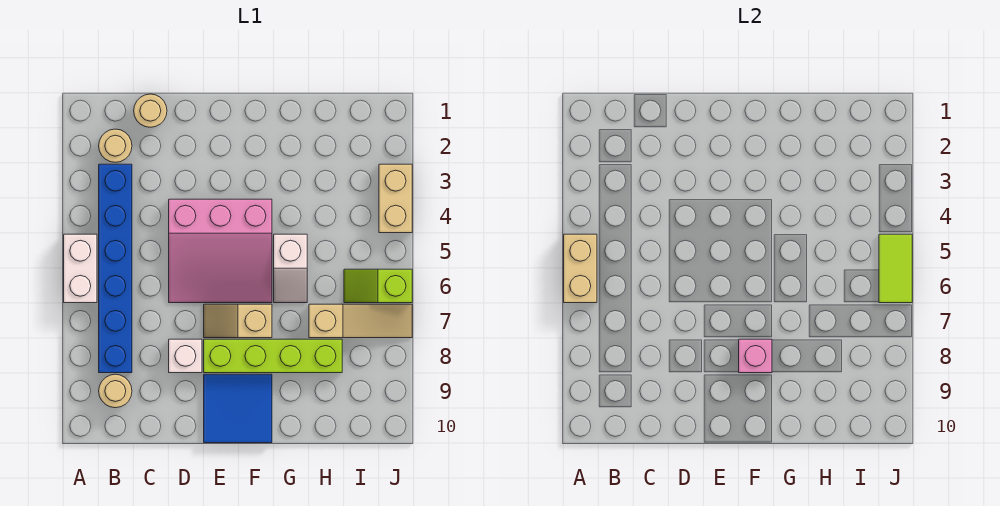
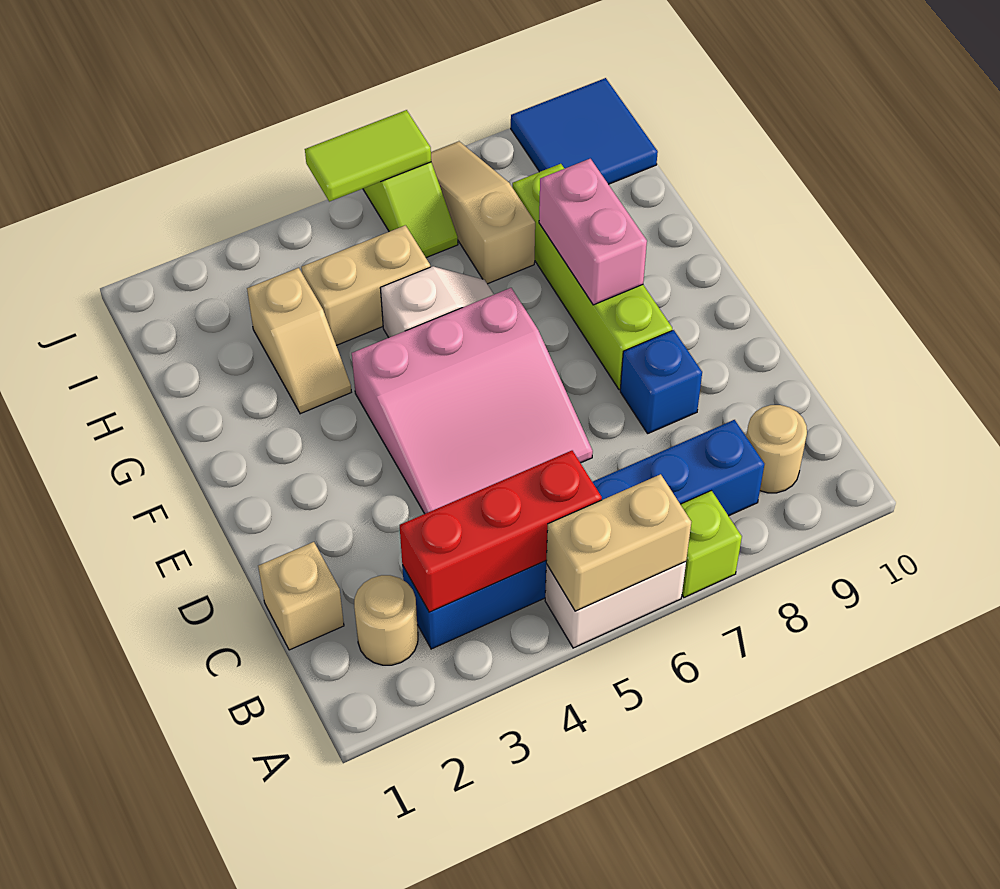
none -> lime 1x1 brick [680,491,742,597]
none -> red 1x3 brick [400,451,602,612]
tan 1x1 round brick [134,94,167,127] -> tan 1x1 brick [258,542,344,650]
pink 3x3 slope [169,199,272,303] -> pink 3x3 slope turned to [352,288,593,514]
white 1x1 brick [169,339,202,373] -> blue 1x1 brick [620,330,702,433]
tan 1x2 slope [204,304,272,338] -> tan 1x2 slope moved to [247,268,351,414]
blue 2x2 tile [204,374,272,443] -> blue 2x2 tile moved to [511,78,658,184]
pink 1x1 brick [739,339,772,373] -> pink 1x2 brick [539,159,647,305]
tan 1x2 brick [379,164,412,233] -> tan 1x2 brick moved to [301,225,430,345]

